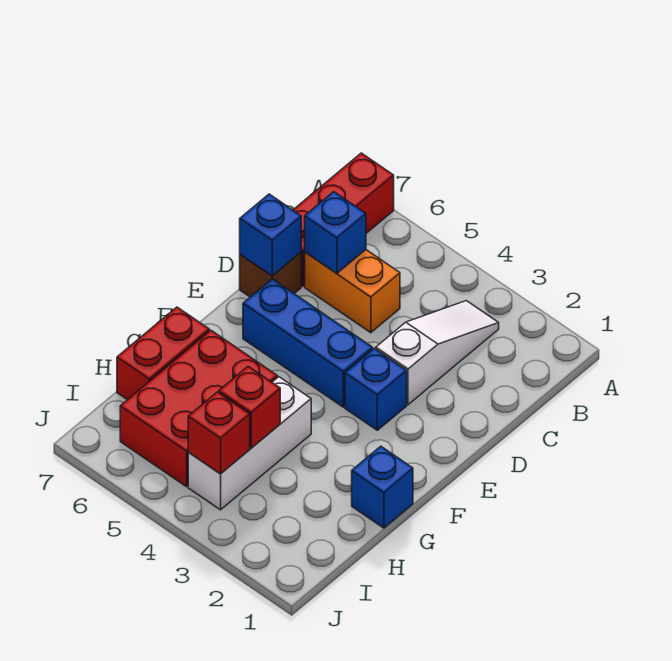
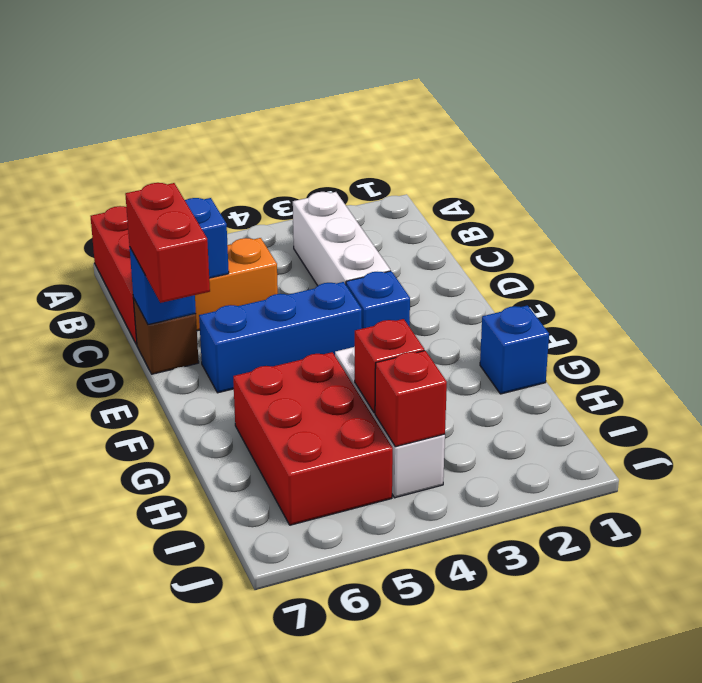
white 1x3 slope [376,301,499,405] -> white 1x3 brick [293,192,390,286]
red 1x2 brick [117,307,209,400] -> red 1x2 brick moved to [125,183,210,303]

